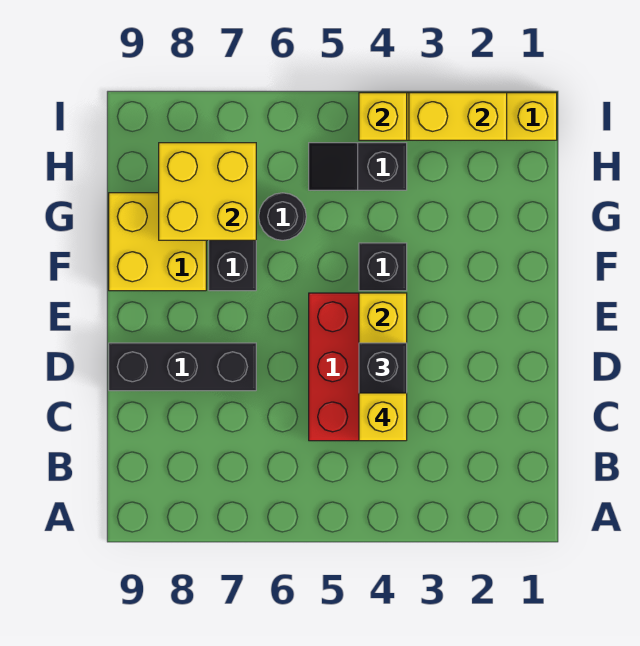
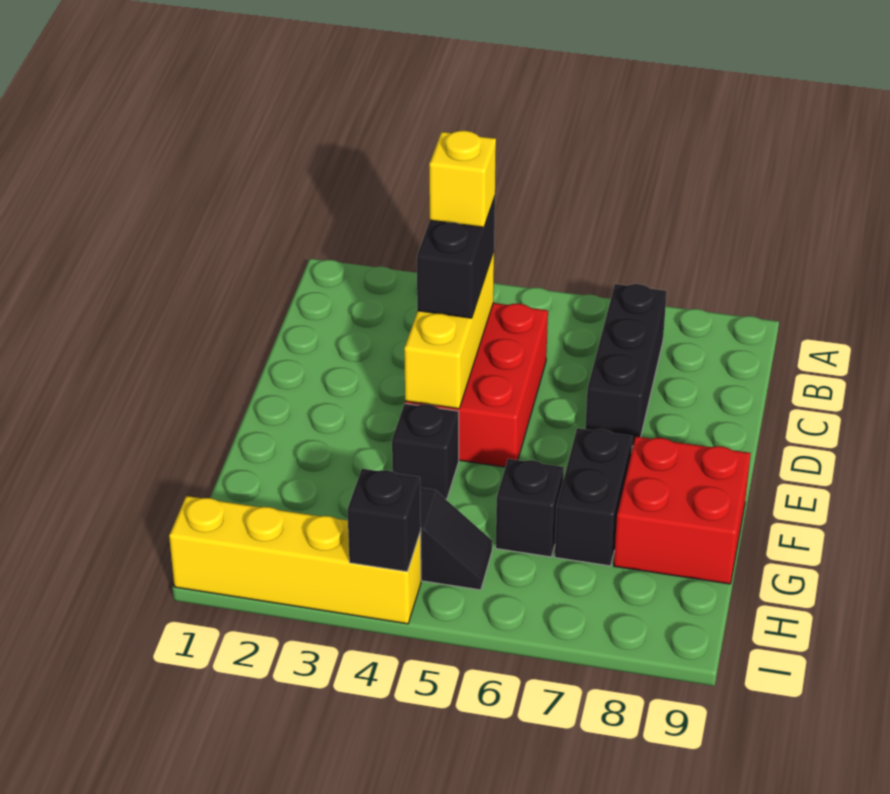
black 1x3 brick [109,343,256,391] -> black 1x3 brick turned to [585,284,667,446]
yellow 2x2 brick [109,193,206,291] -> red 2x2 brick [614,437,751,584]
black 1x1 round brick [259,193,306,240] -> black 1x1 brick [496,459,564,557]
yellow 2x2 brick [159,143,256,240] -> none
yellow 1x2 brick [409,93,507,140] -> none
yellow 1x1 brick [359,93,407,140] -> black 1x1 brick [347,469,421,572]

